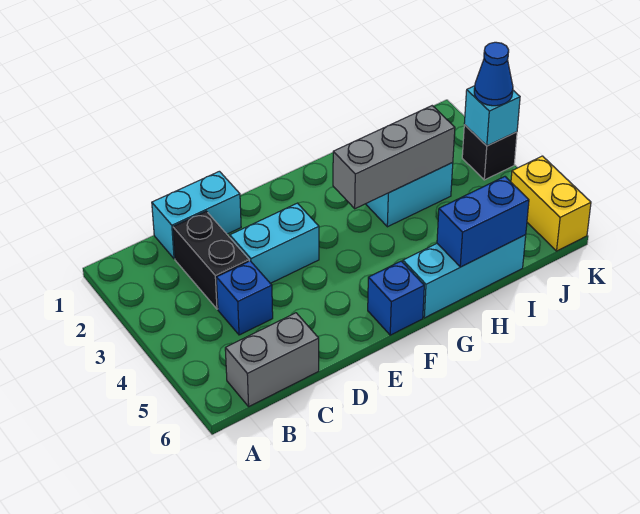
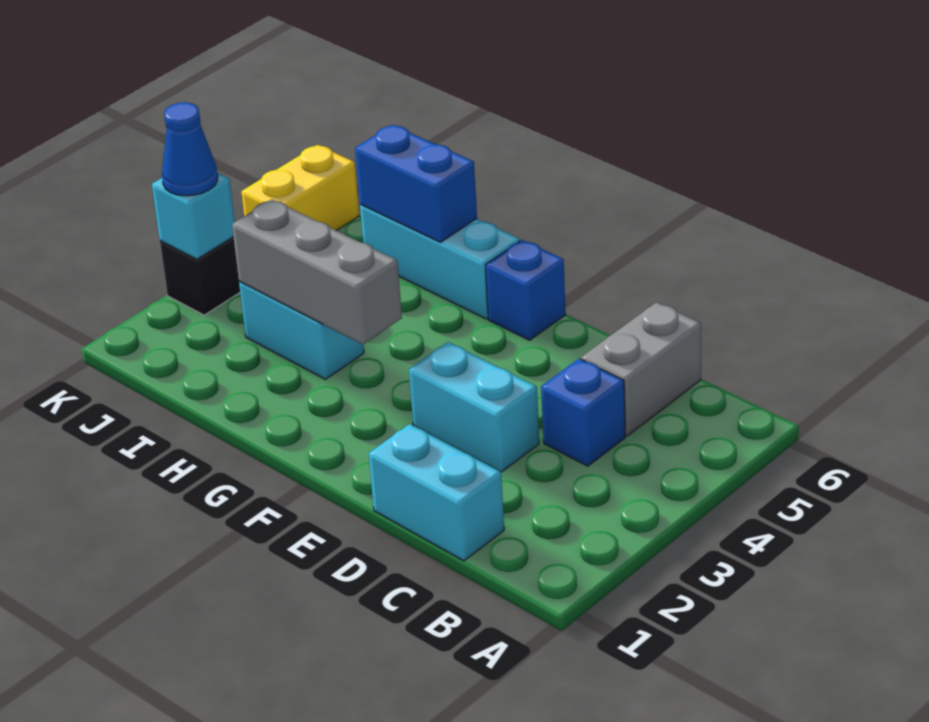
grey 1x2 brick [225,313,319,406] -> grey 1x2 brick turned to [581,302,701,436]
black 1x2 brick [173,211,249,309] -> none

